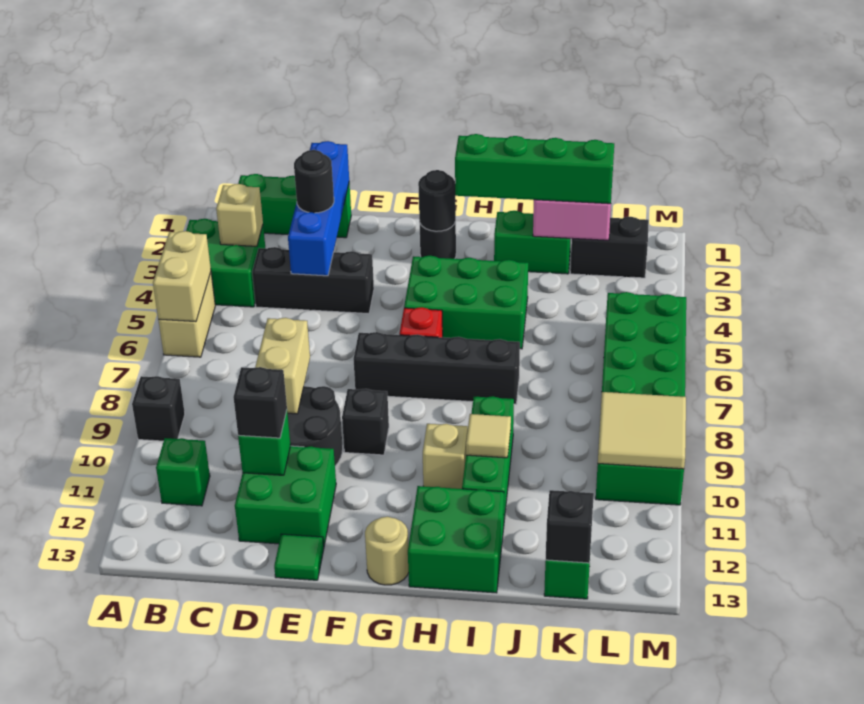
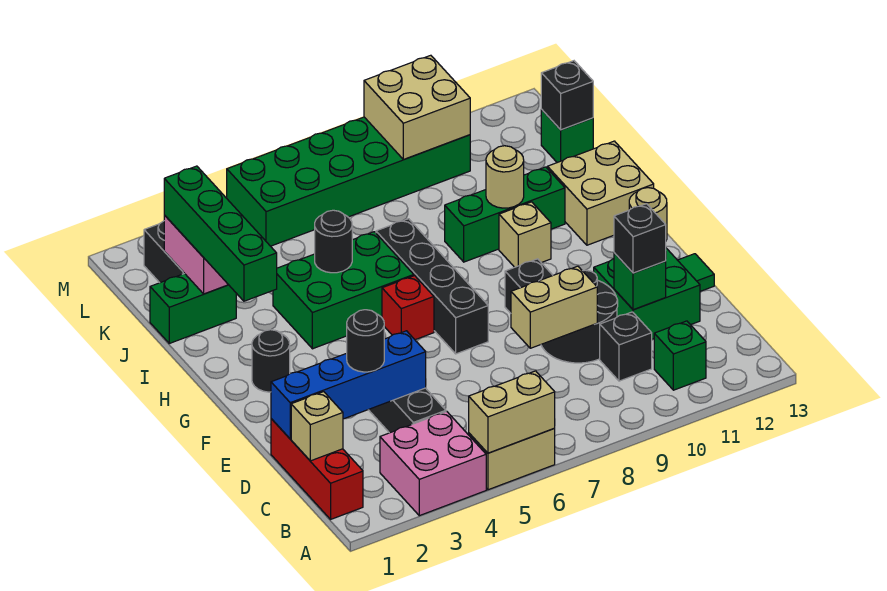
green 2x2 brick [186,219,265,307] -> pink 2x2 brick [380,411,486,516]
black 1x1 brick [132,376,185,441] -> black 1x1 brick moved to [600,312,652,381]
green 1x3 brick [238,174,351,238] -> red 1x3 brick [271,419,363,519]
tan 1x1 brick [216,184,263,246] -> tan 1x1 brick moved to [291,392,343,461]
black 1x1 round brick [418,170,456,231] -> black 1x1 round brick moved to [315,210,352,273]
green 2x3 brick [404,256,528,349] -> green 2x3 brick turned to [273,232,414,349]
green 2x2 brick [408,486,504,593] -> tan 2x2 brick [547,141,654,245]
green 1x2 brick [494,211,571,274] -> green 1x2 brick turned to [150,274,236,343]
tan 1x1 tile [466,414,511,458] -> tan 1x1 round brick [486,146,524,208]
tan 2x2 tile [598,392,686,469] -> tan 2x2 brick [364,55,470,159]

